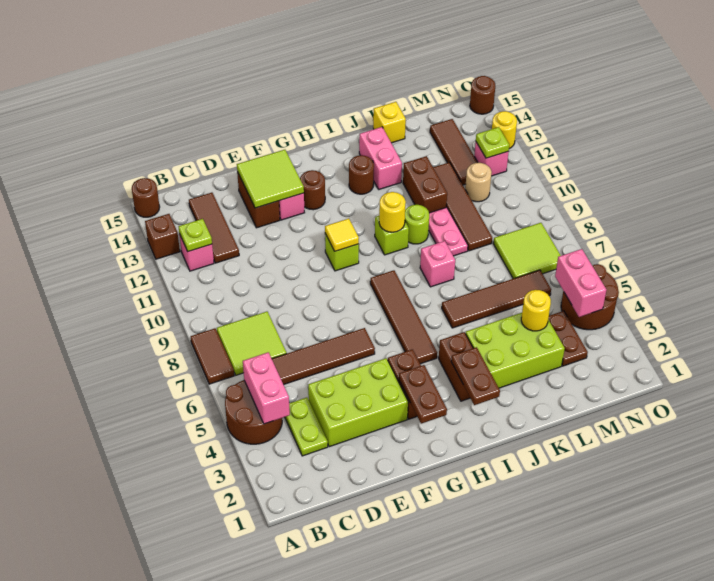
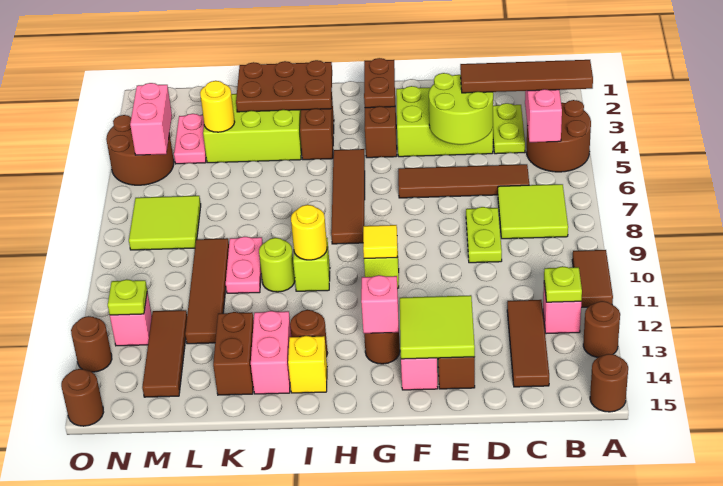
brown 1x2 tile [191,328,234,384] -> brown 1x2 tile moved to [572,250,613,307]
brown 1x1 brick [145,214,180,259] -> brown 1x1 round brick [583,301,620,357]
none -> lime 2x2 round brick [429,73,493,145]
none -> lime 1x2 plate [466,207,502,263]
brown 1x2 plate [451,347,500,405] -> brown 2x3 plate [236,60,332,112]
brown 1x4 tile [442,270,551,328] -> brown 1x4 tile moved to [460,60,593,93]
pink 1x1 brick [420,241,455,287] -> pink 1x1 brick moved to [361,275,399,333]
brown 1x2 brick [403,156,447,213] -> brown 1x2 brick moved to [213,312,254,395]
yellow 1x1 brick [373,102,406,143] -> yellow 1x1 brick moved to [288,336,327,393]
brown 1x2 plate [548,311,588,366] -> pink 1x2 plate [174,114,206,164]
tan 1x1 round brick [465,163,492,202] -> none
yellow 1x1 round brick [492,111,517,149] -> brown 1x1 round brick [71,316,112,372]

